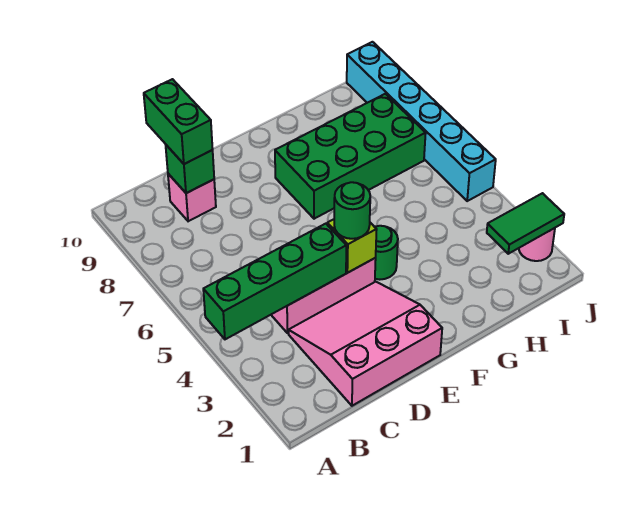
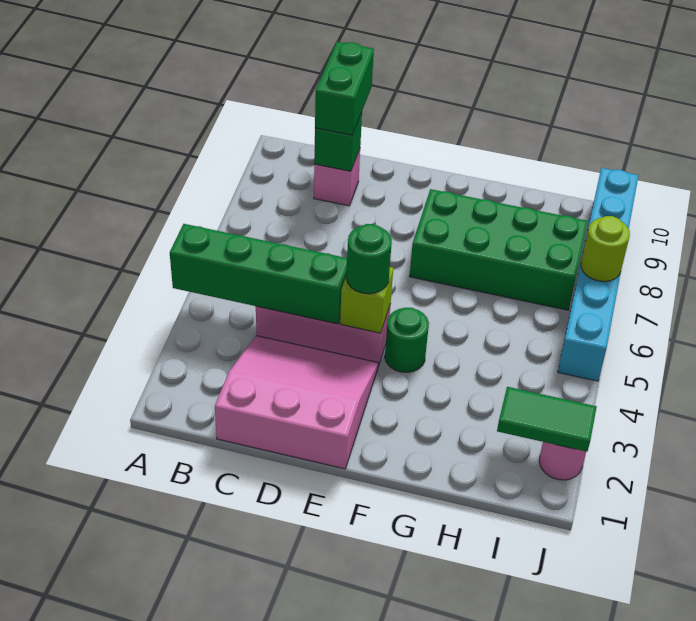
none -> lime 1x1 round brick [581,216,630,282]

